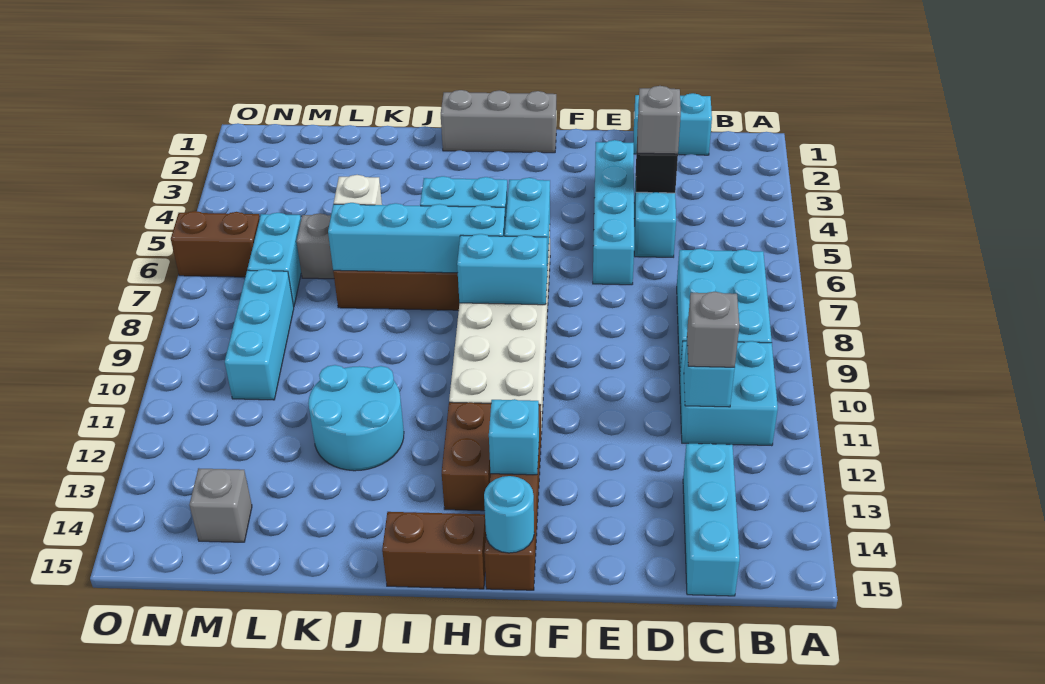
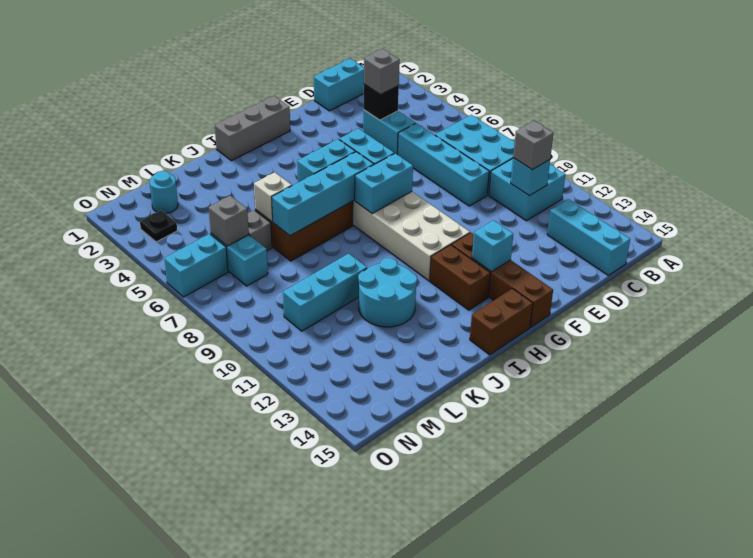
cyan 1x4 brick [593,140,634,285] -> cyan 1x4 brick moved to [398,123,489,206]
cyan 1x1 round brick [484,476,534,553] -> cyan 1x1 round brick moved to [149,171,178,214]
cyan 1x3 brick [225,269,294,400] -> cyan 1x3 brick turned to [283,253,367,331]
grey 1x1 brick [189,468,252,542] -> grey 1x1 brick moved to [209,196,249,246]
none -> black 1x1 plate [140,210,177,242]
brown 1x2 brick [171,211,260,277] -> cyan 1x2 brick [164,234,228,297]

